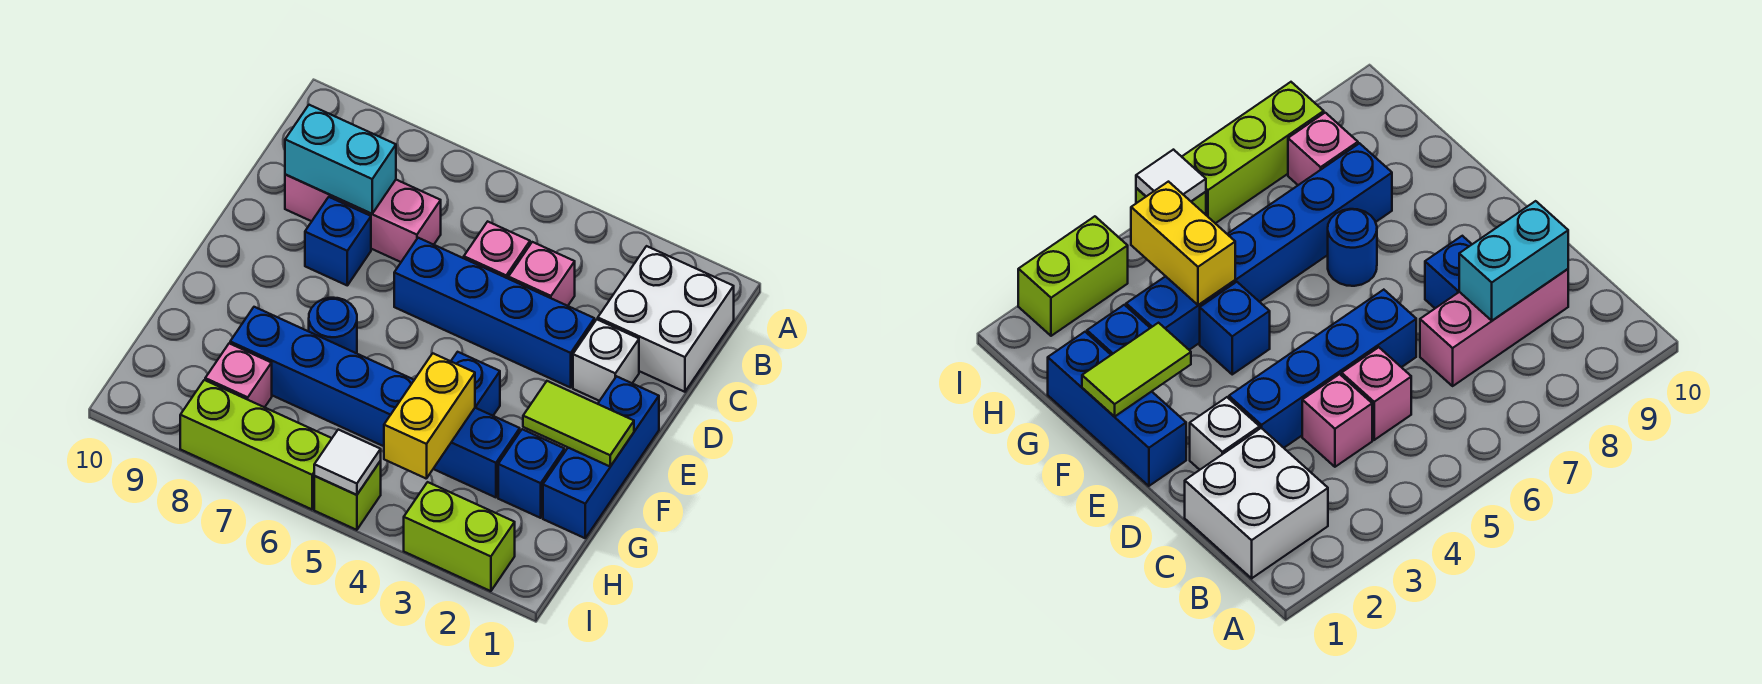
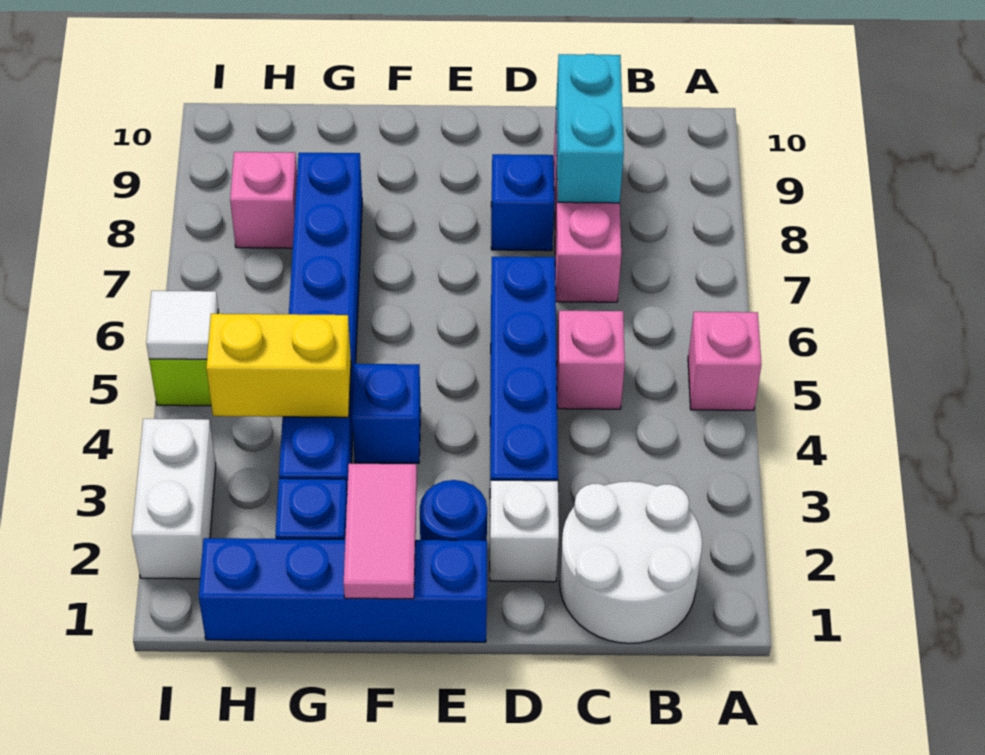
white 2x2 brick [598,246,734,392] -> white 2x2 round brick [560,481,702,643]
pink 1x1 brick [508,242,575,306] -> pink 1x1 brick moved to [688,312,761,410]
blue 1x3 brick [543,376,659,538] -> blue 1x4 brick [199,538,487,642]
lime 1x2 tile [523,381,634,466] -> pink 1x2 tile [344,464,417,599]
blue 1x1 round brick [309,298,357,353] -> blue 1x1 round brick moved to [420,480,487,541]
lime 1x2 brick [404,482,515,591] -> white 1x2 brick [132,419,216,579]
lime 1x3 brick [180,380,332,509] -> none

